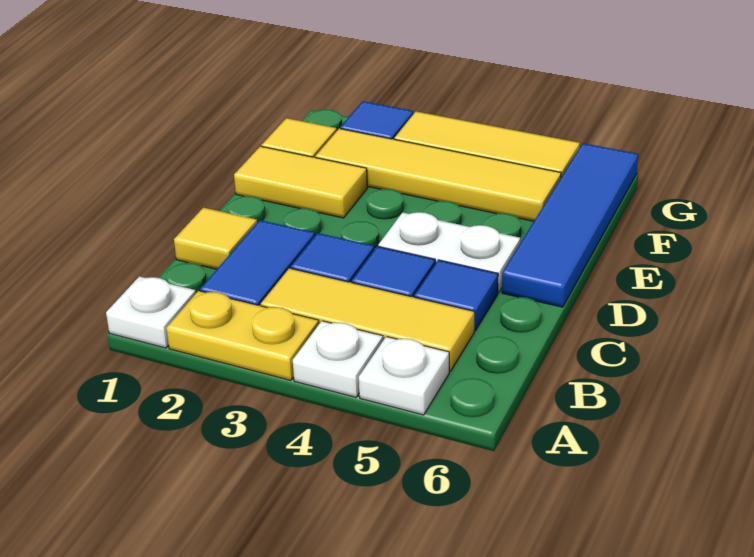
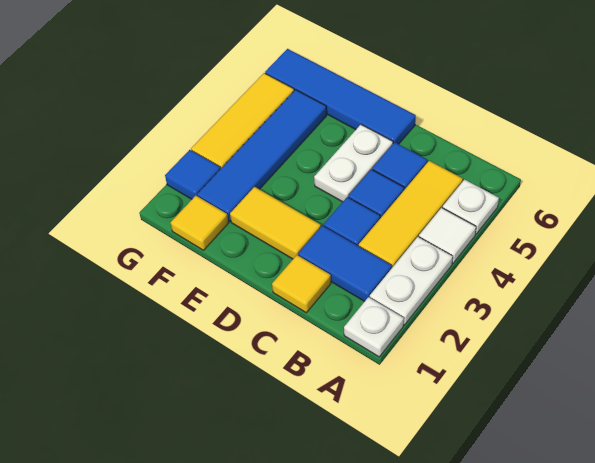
yellow 1x2 plate [166,291,319,380] -> white 1x2 plate [370,237,453,325]
white 1x1 plate [293,321,383,397] -> white 1x1 tile [419,208,476,264]
yellow 1x2 tile [234,146,367,218] -> yellow 1x2 tile turned to [230,187,321,259]
yellow 1x4 tile [315,129,561,221] -> blue 1x4 tile [197,90,327,222]

